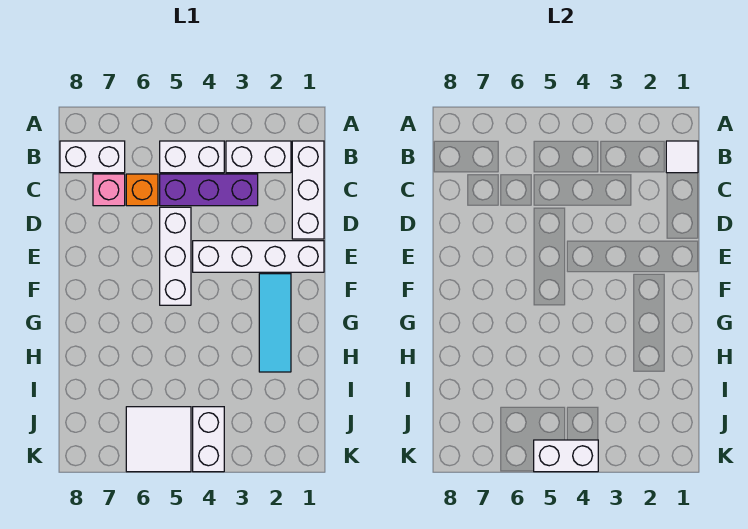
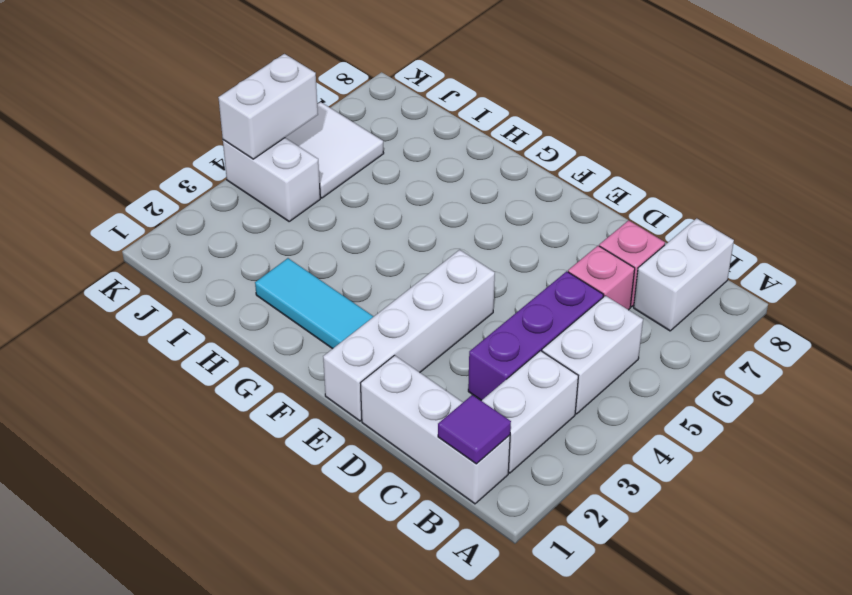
white 1x1 tile [666,141,698,173] -> purple 1x1 tile [438,395,511,464]
orange 1x1 brick [126,174,158,206] -> pink 1x1 brick [568,246,635,310]
white 1x3 brick [160,207,191,305] -> none

